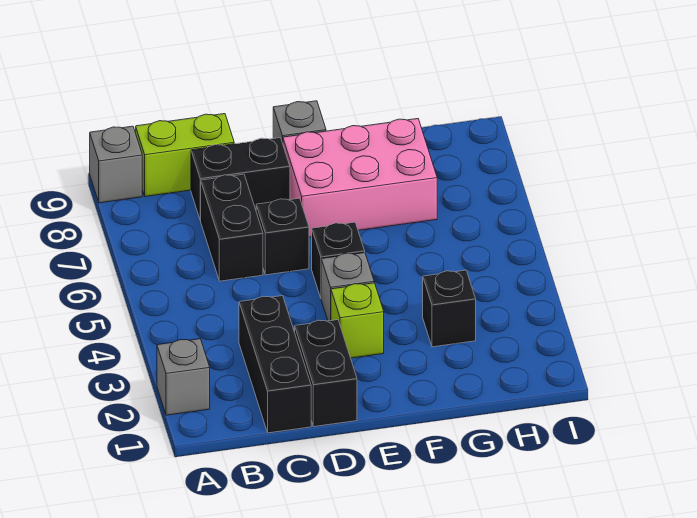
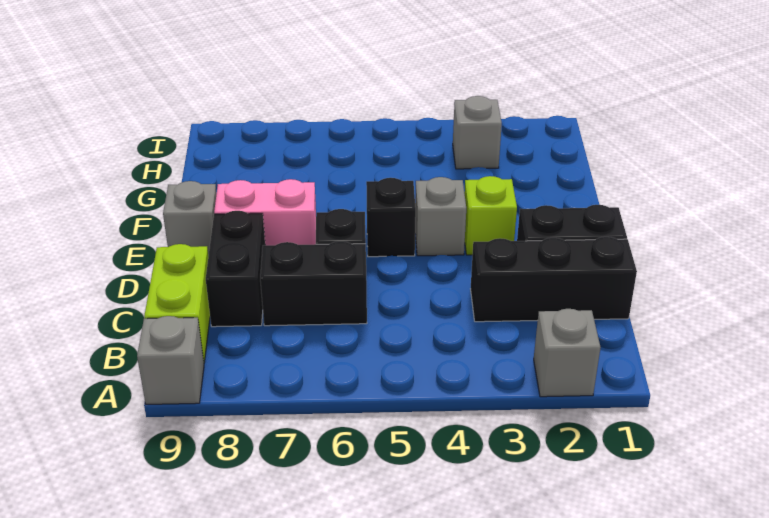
pink 2x3 brick [283,119,437,237] -> pink 1x2 brick [214,179,316,245]
black 1x1 brick [423,270,476,347] -> none
none -> grey 1x1 brick [453,96,502,169]

